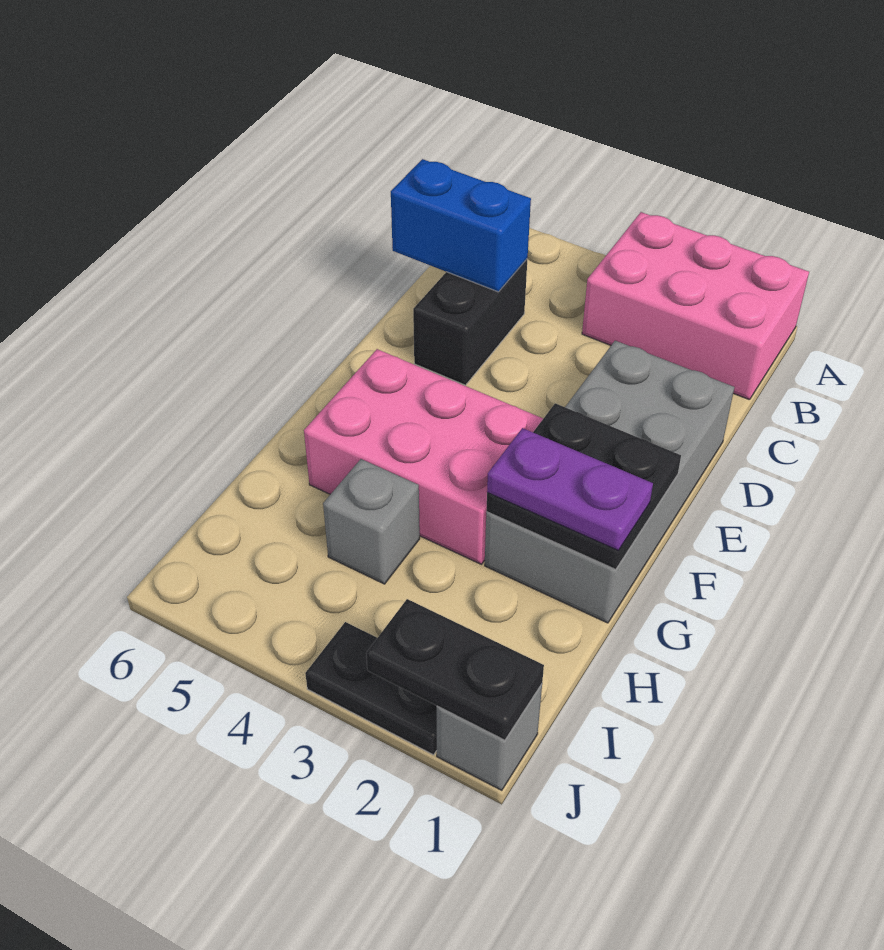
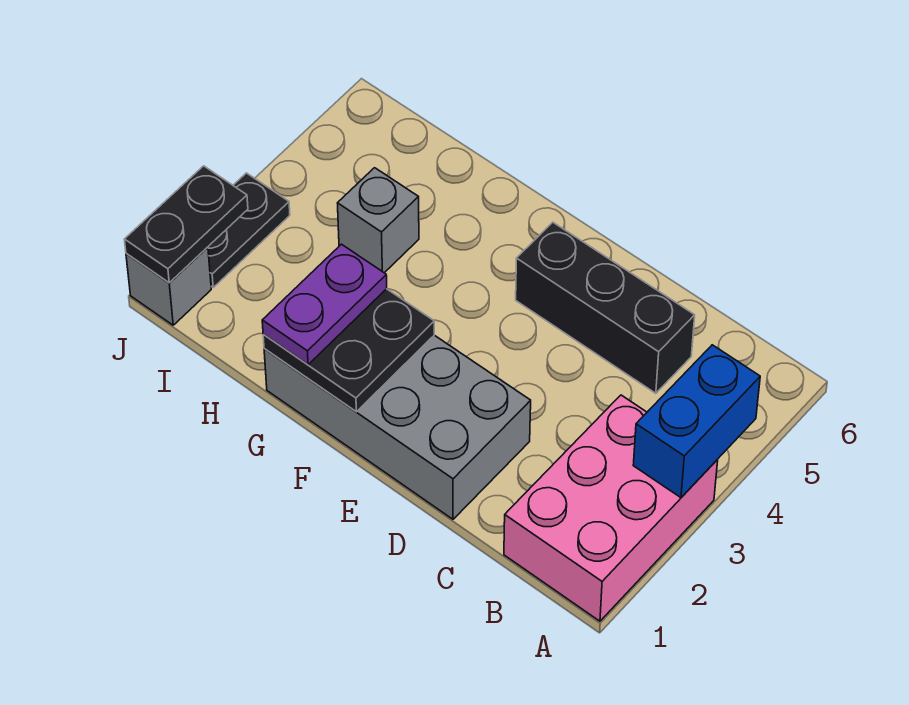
black 1x2 brick [413,259,527,385] -> black 1x3 brick [516,222,695,393]
blue 1x2 brick [391,159,531,292] -> blue 1x2 brick moved to [633,345,760,498]
pink 2x3 brick [304,349,543,564] -> none

